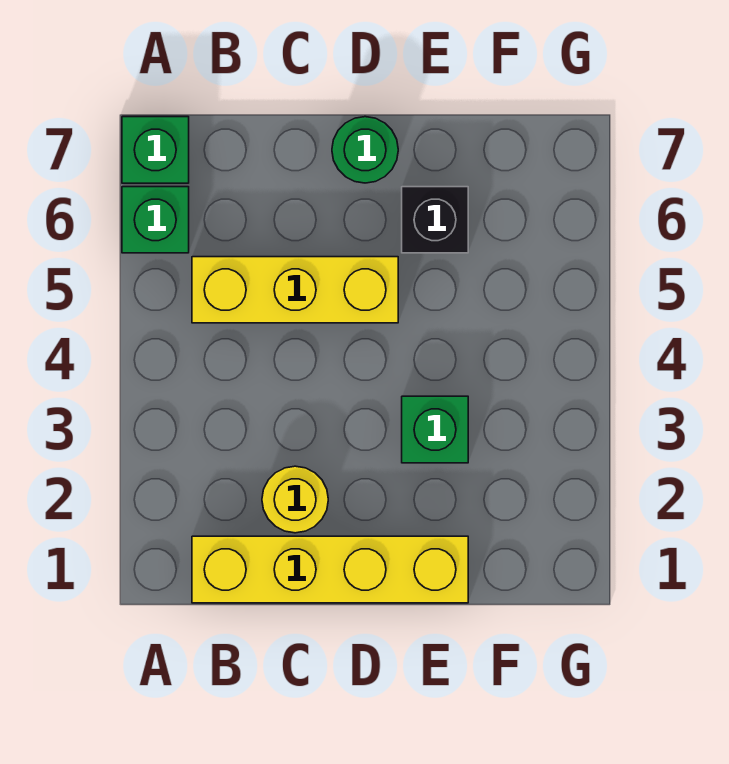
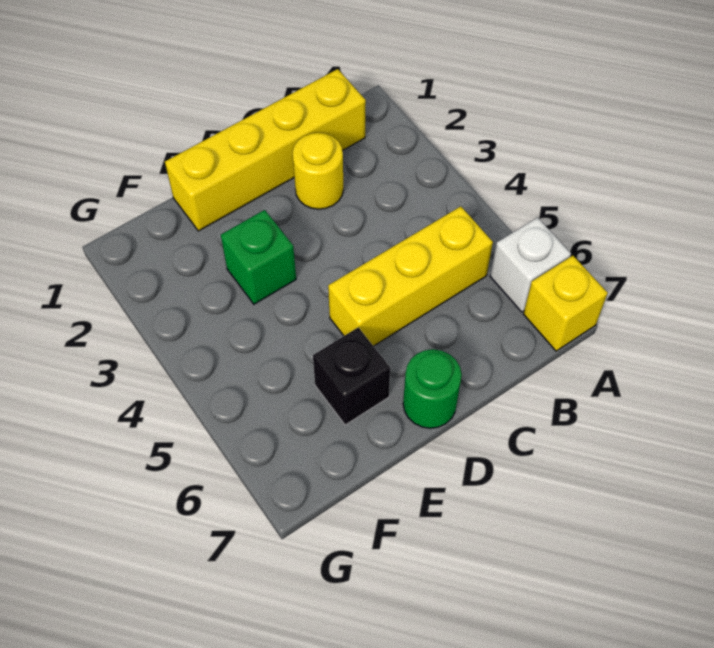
green 1x1 brick [122,187,189,253] -> white 1x1 brick [490,218,571,312]
green 1x1 brick [122,117,189,183] -> yellow 1x1 brick [524,256,608,351]

